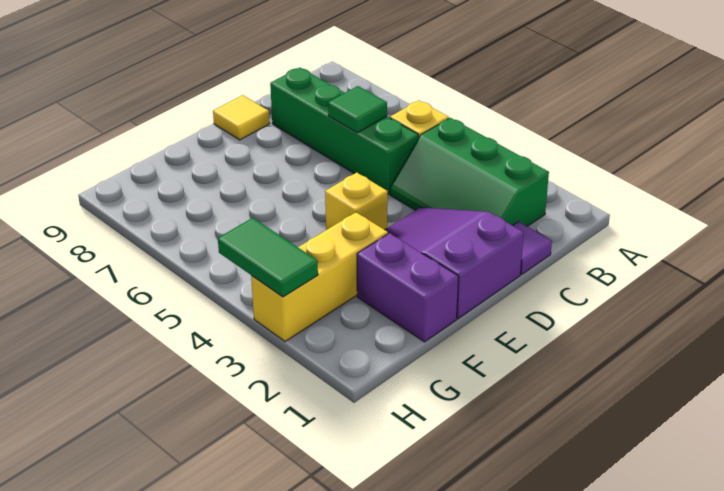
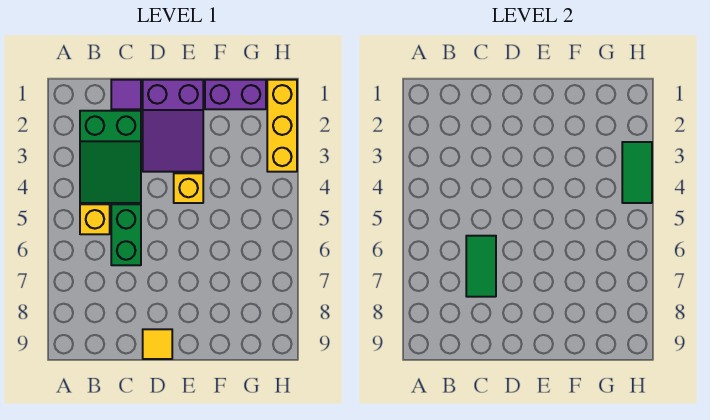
green 2x3 slope [390,118,549,226] -> green 2x3 slope turned to [80,111,141,203]
green 1x4 brick [270,68,418,194] -> green 1x2 brick [111,204,141,265]
green 1x1 tile [328,86,387,133] -> green 1x2 tile [466,236,496,297]
purple 1x2 brick [357,233,459,342] -> purple 1x2 brick turned to [205,80,266,109]
yellow 1x3 brick [251,212,388,342] -> yellow 1x3 brick turned to [267,80,297,172]

